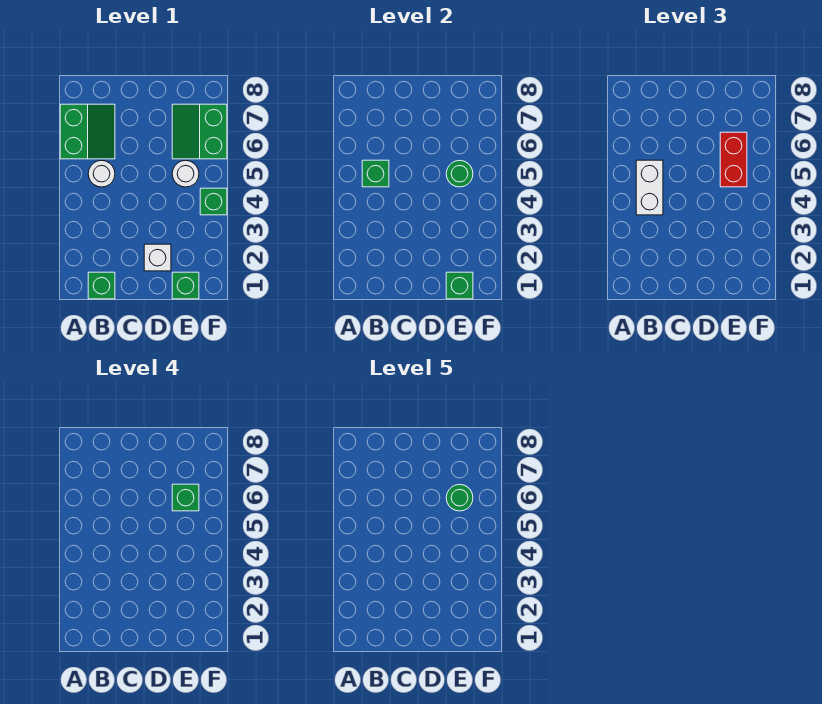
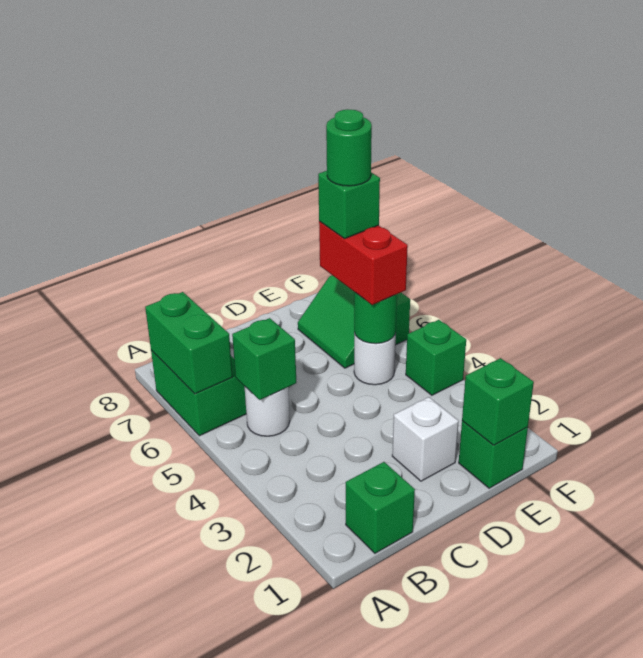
none -> green 1x2 brick [145,292,233,394]
white 1x2 brick [636,160,663,215] -> none

